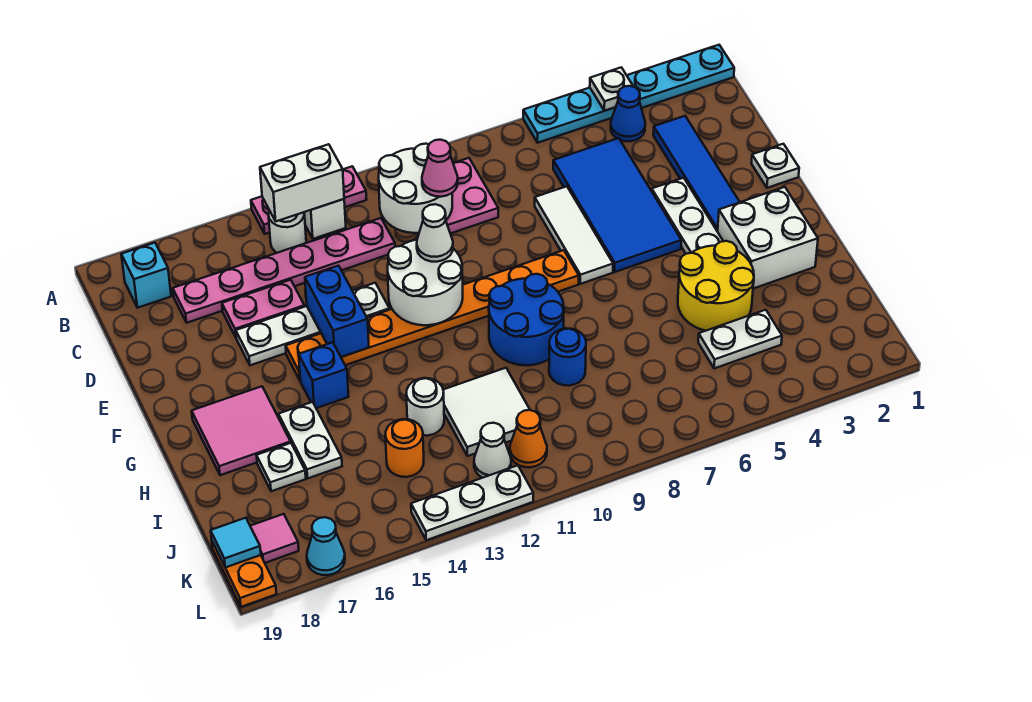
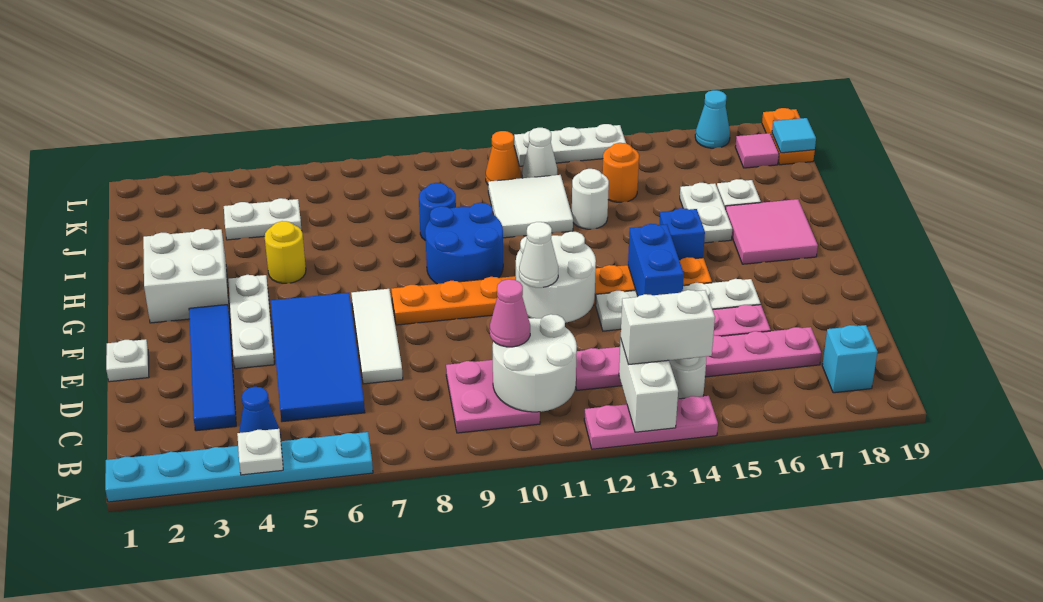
yellow 2x2 round brick [678,241,754,331] -> yellow 1x1 round brick [265,221,306,283]

